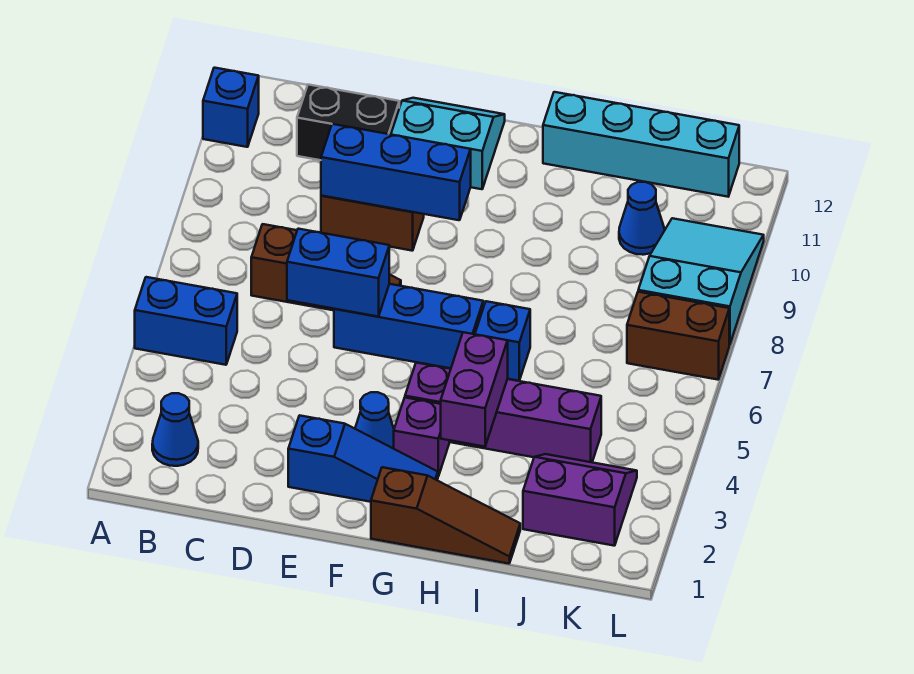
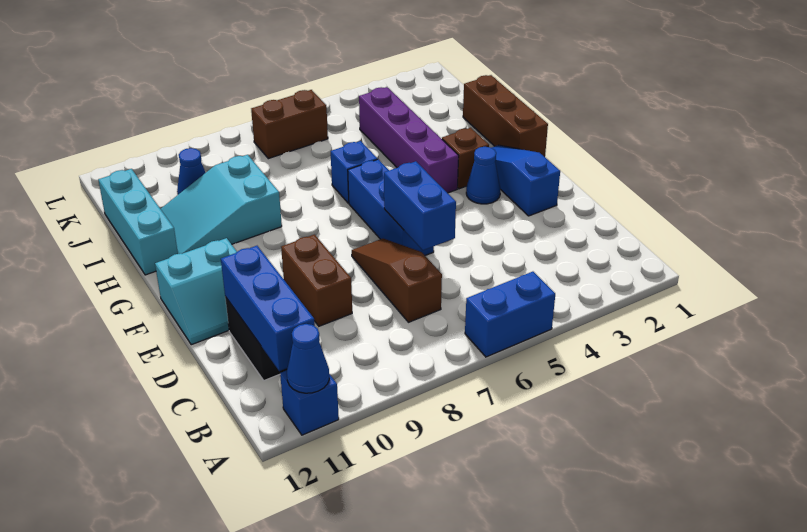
blue 1x2 brick [135,277,237,365] -> blue 1x2 brick turned to [465,272,555,357]
blue 1x1 cone [152,393,198,466] -> blue 1x1 cone moved to [287,324,329,393]
blue 1x3 brick [321,124,471,220] -> blue 1x3 brick moved to [221,246,315,371]
cyan 2x2 slope [391,98,505,189] -> cyan 2x2 slope turned to [155,238,237,345]
brown 1x3 slope [371,467,520,564] -> brown 1x3 brick [463,75,548,157]
purple 1x1 brick [394,398,449,476] -> brown 1x1 brick [442,128,489,189]
purple 1x2 brick [441,332,508,447] -> none
cyan 1x4 brick [543,92,739,197] -> cyan 1x3 brick [98,169,178,275]
purple 2x2 slope [523,454,637,546] -> none
brown 1x2 brick [627,292,729,380] -> brown 1x2 brick turned to [251,90,328,159]
cyan 2x3 slope [638,218,764,345] -> cyan 2x3 slope moved to [161,155,282,254]

